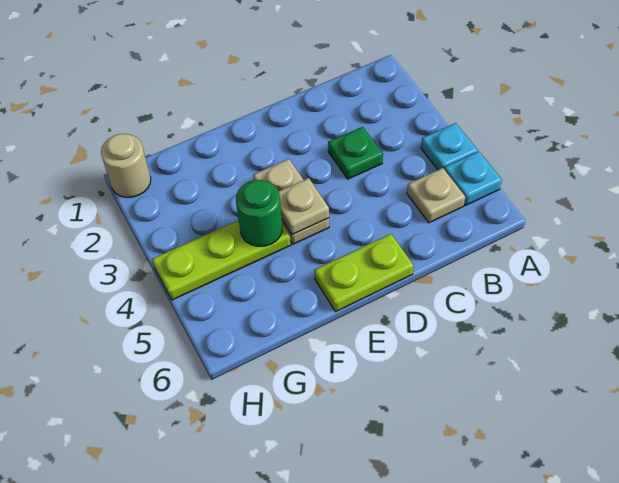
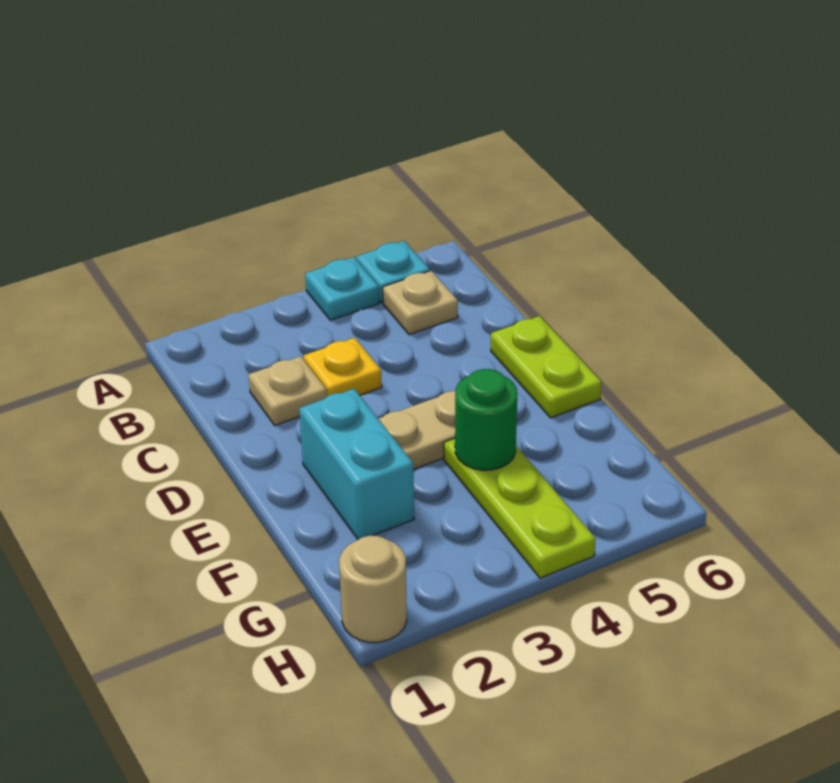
green 1x1 plate [328,127,383,179] -> yellow 1x1 plate [304,338,382,396]
none -> cyan 1x2 brick [299,389,414,540]
tan 1x1 plate [279,178,329,235] -> tan 1x1 plate moved to [249,356,327,425]

